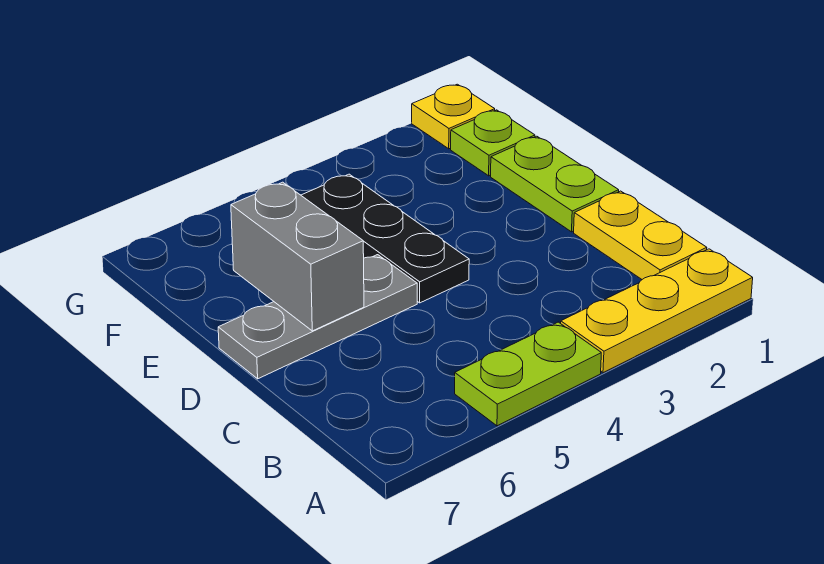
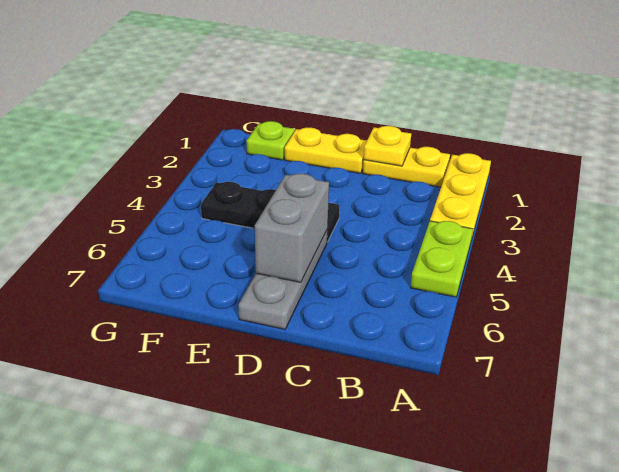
lime 1x2 plate [491,136,619,232] -> yellow 1x2 plate [285,128,367,173]
grey 1x2 brick [231,182,364,331] -> grey 1x2 brick turned to [255,174,329,282]
yellow 1x1 plate [412,84,495,149] -> yellow 1x1 plate moved to [364,126,411,166]

